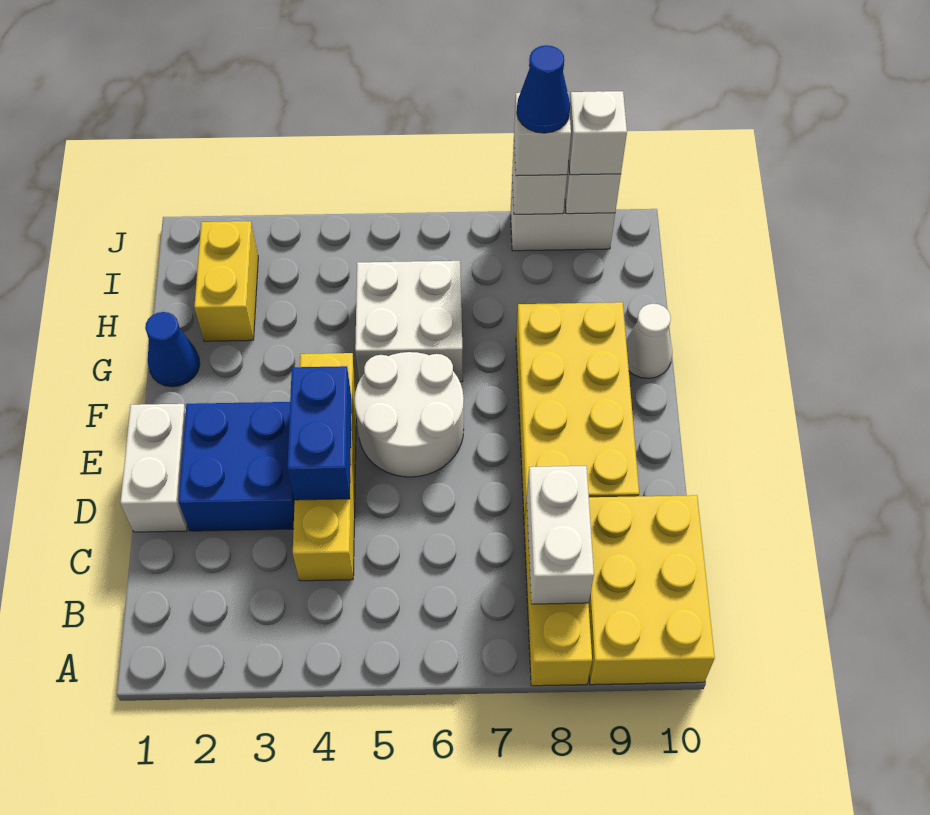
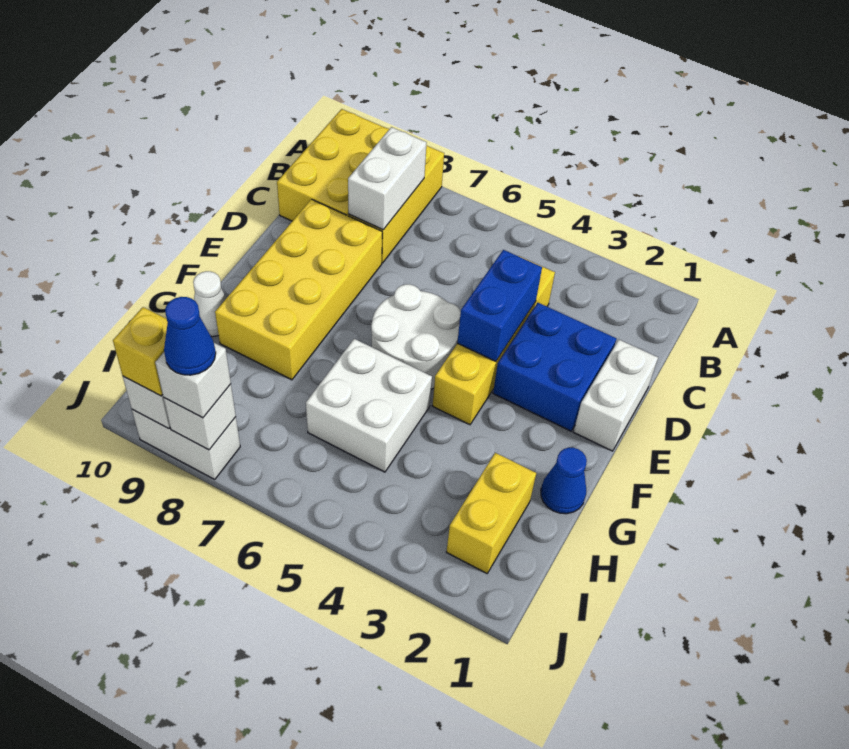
white 1x1 brick [569,91,627,175] -> yellow 1x1 brick [113,307,168,396]

